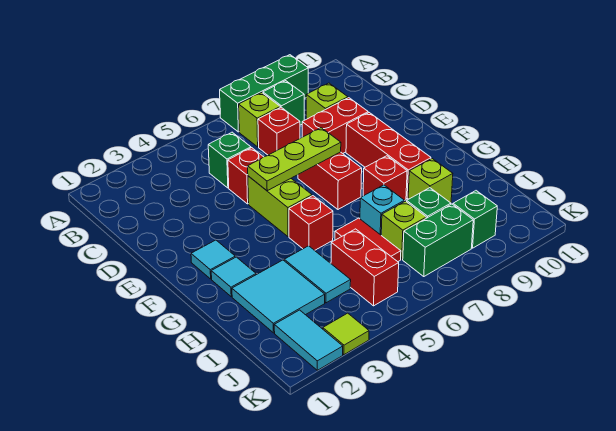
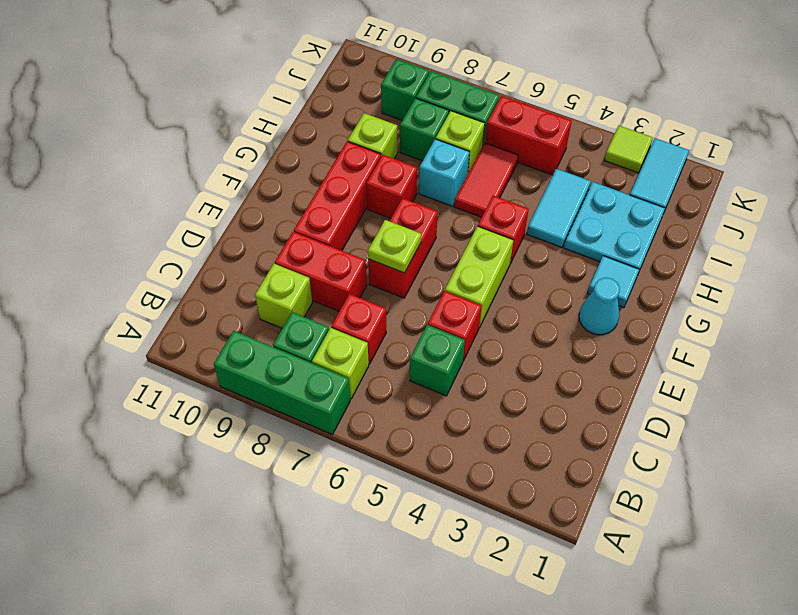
lime 1x3 plate [248,128,341,191] -> lime 1x1 plate [368,220,421,273]
cyan 1x1 tile [191,240,235,279] -> cyan 1x1 cone [579,278,620,335]
cyan 2x2 tile [232,260,325,333] -> cyan 2x2 plate [564,182,665,273]
red 1x2 brick [331,229,399,306] -> red 1x2 brick turned to [485,96,572,175]

